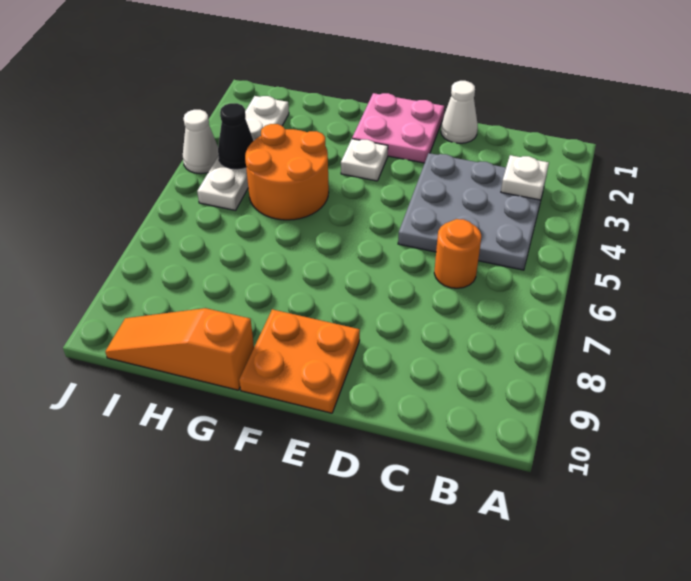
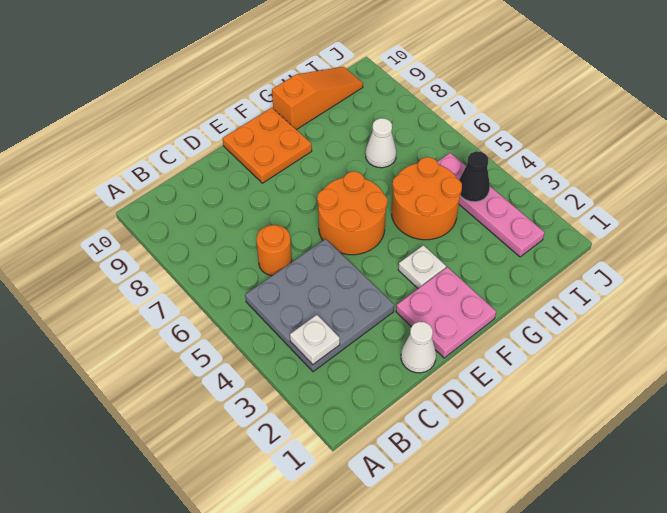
none -> orange 2x2 round brick [317,172,387,255]
white 1x4 plate [197,96,289,210] -> pink 1x4 plate [437,153,545,257]
white 1x1 cone [183,110,218,174] -> white 1x1 cone moved to [366,118,396,168]

